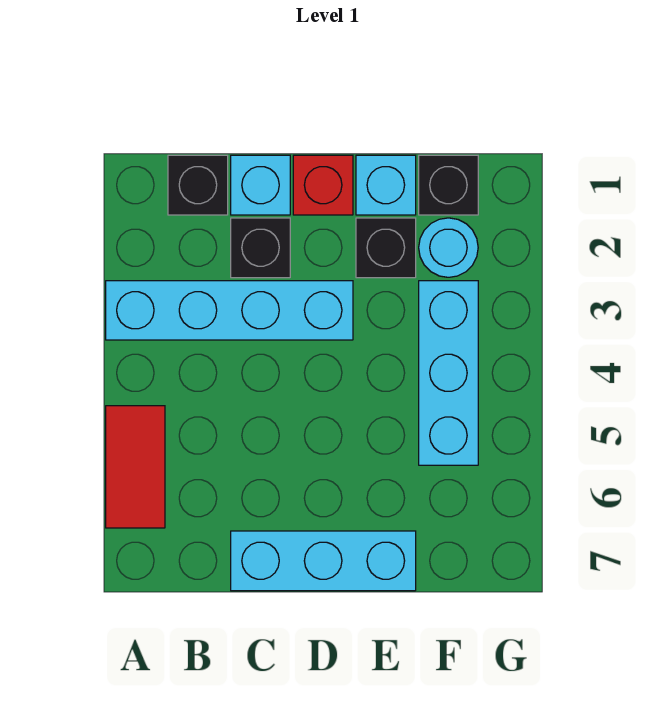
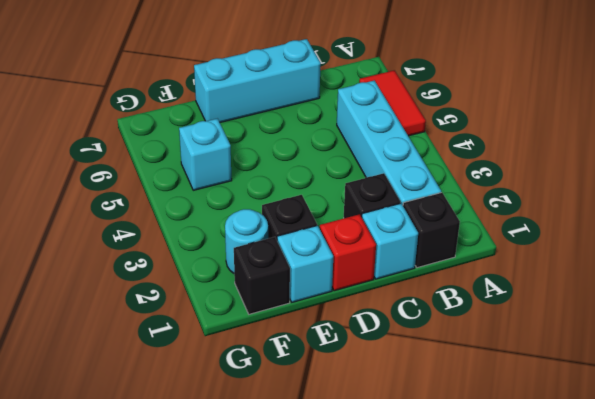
cyan 1x4 brick [106,281,353,340] -> cyan 1x4 brick turned to [337,80,441,205]
cyan 1x3 brick [419,281,478,465] -> cyan 1x1 brick [179,119,232,190]

